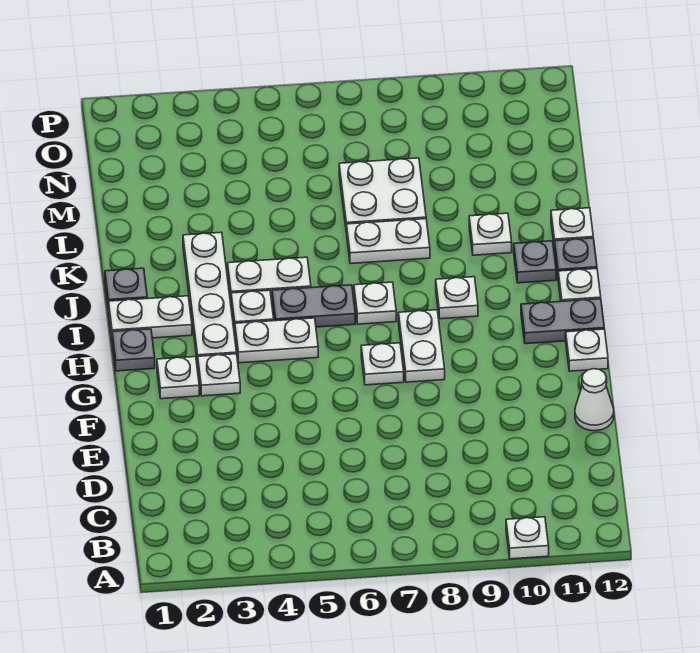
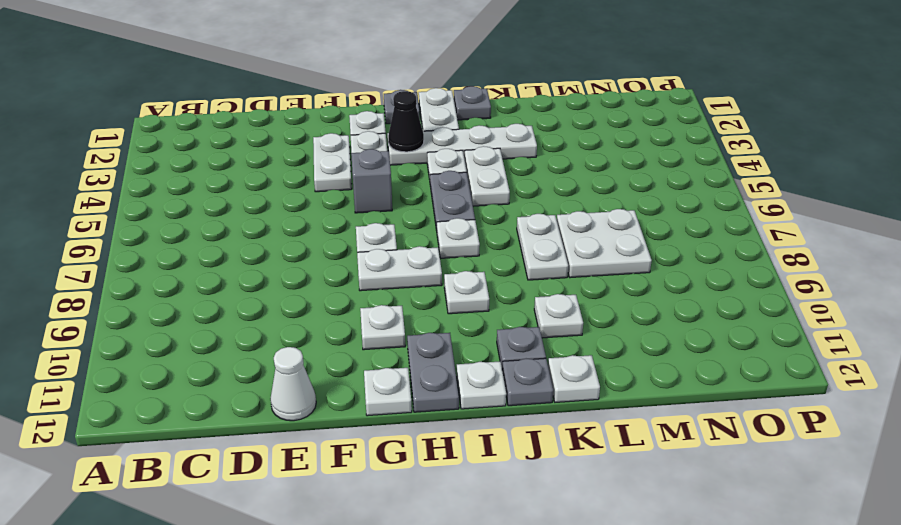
white 1x1 plate [506,517,549,559] -> white 1x1 plate moved to [360,305,405,350]
none -> grey 1x1 brick [351,149,392,213]
none -> black 1x1 cone [388,91,424,152]
white 1x2 plate [235,318,318,363] -> white 1x2 plate moved to [313,133,352,192]

